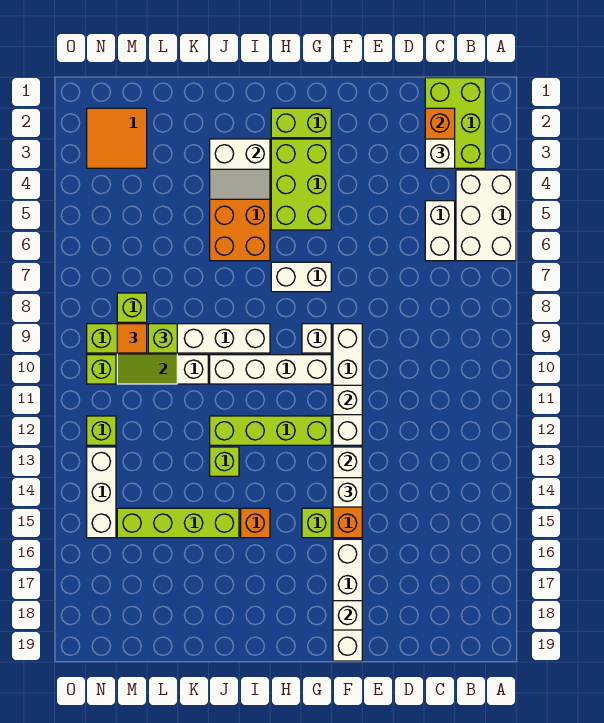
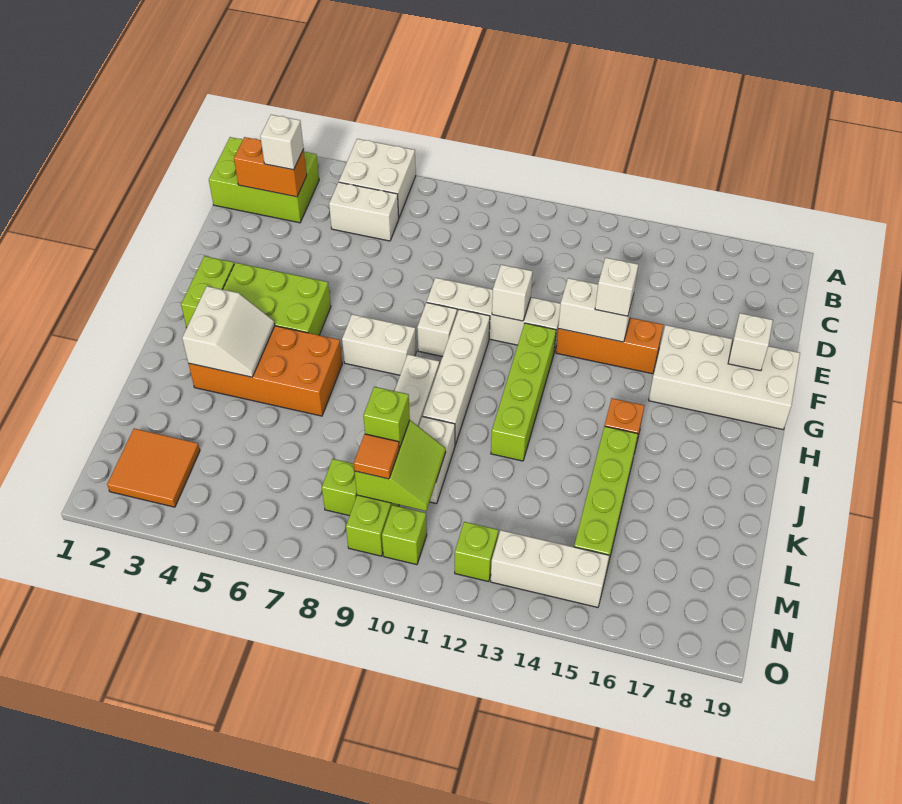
white 2x3 brick [456,170,516,261] -> white 2x2 brick [339,139,416,218]
white 1x4 brick [333,539,362,661] -> white 2x4 brick [649,325,800,429]
white 1x2 brick [271,262,331,292] -> white 1x2 brick turned to [342,314,416,375]
lime 1x1 brick [302,508,331,538] -> none
lime 1x1 brick [210,447,239,476] -> none

